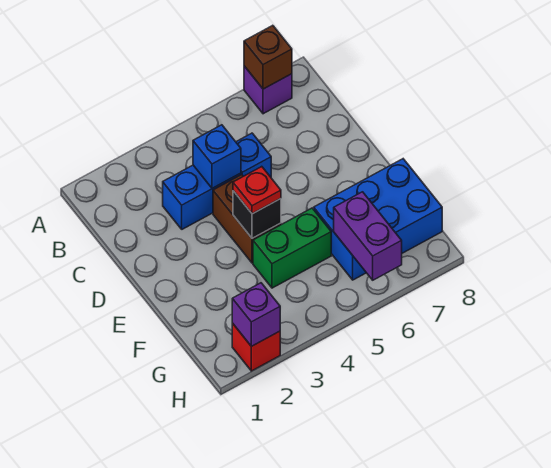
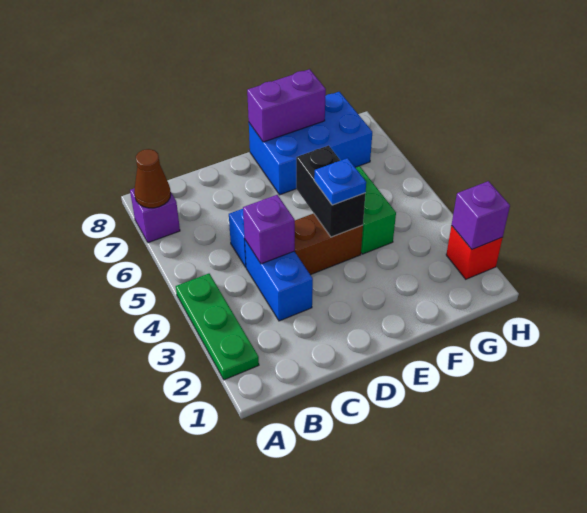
none -> green 1x3 plate [176,274,259,380]
brown 1x1 brick [244,25,292,89] -> brown 1x1 cone [134,149,171,208]
blue 1x1 brick [193,125,241,188] -> purple 1x1 brick [243,195,295,264]
black 1x1 brick [233,191,281,238] -> black 1x2 brick [296,145,365,237]
red 1x1 plate [233,167,281,214] -> blue 1x1 plate [314,158,366,205]
blue 2x3 brick [314,159,442,280] -> blue 2x3 brick turned to [249,92,372,195]
purple 1x2 brick [334,192,402,280] -> purple 1x2 brick moved to [247,69,326,142]

